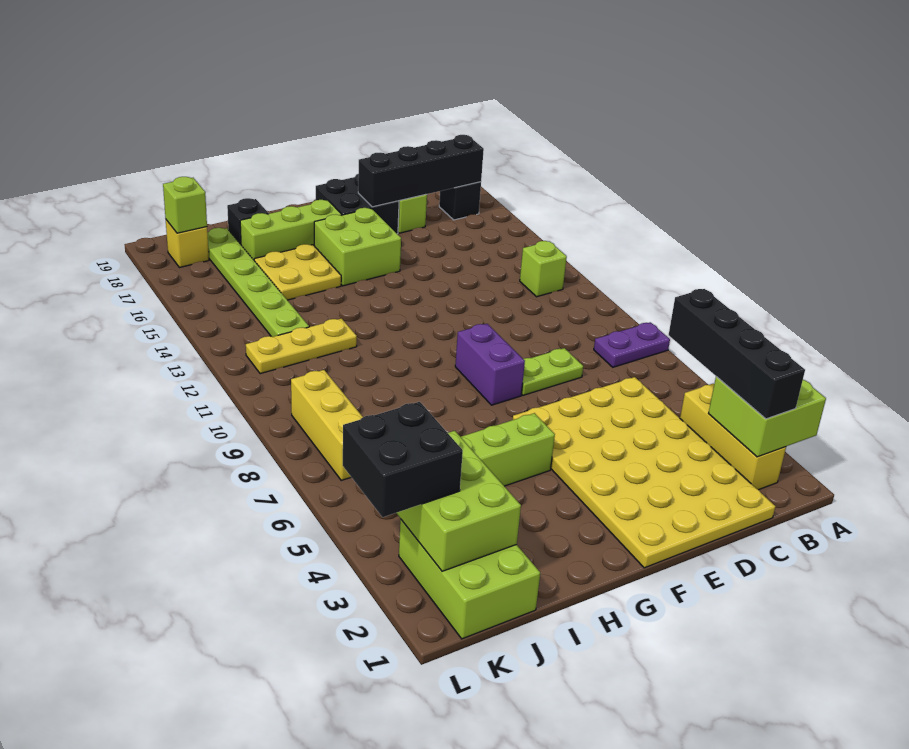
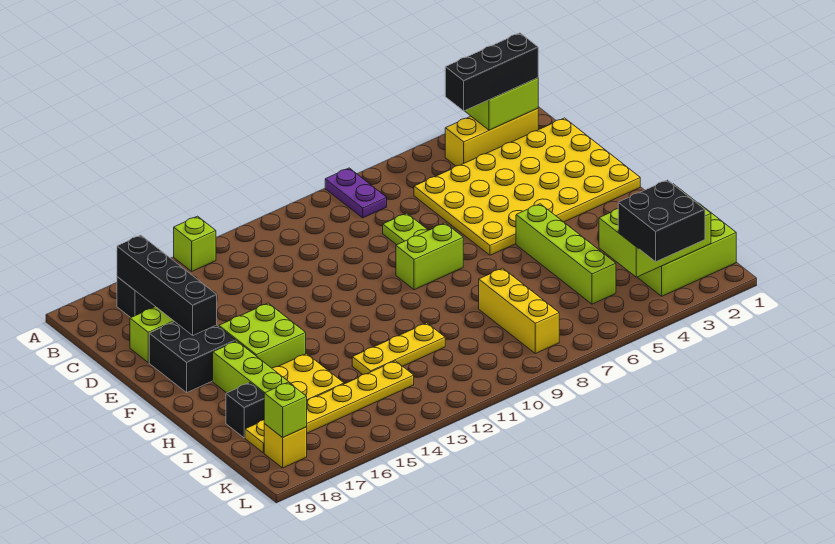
black 1x4 brick [669,289,805,419] -> black 1x3 brick [445,33,538,111]
lime 1x1 brick [520,241,567,297] -> lime 1x1 brick moved to [174,216,216,271]
purple 1x2 brick [455,324,525,405] -> lime 1x2 brick [396,223,463,290]
yellow 1x3 plate [246,319,357,374] -> yellow 1x3 plate turned to [352,323,445,375]
lime 1x6 plate [207,228,309,337] -> yellow 1x6 plate [245,361,414,453]
yellow 1x3 brick [291,370,363,480] -> yellow 1x3 brick turned to [479,268,559,354]

